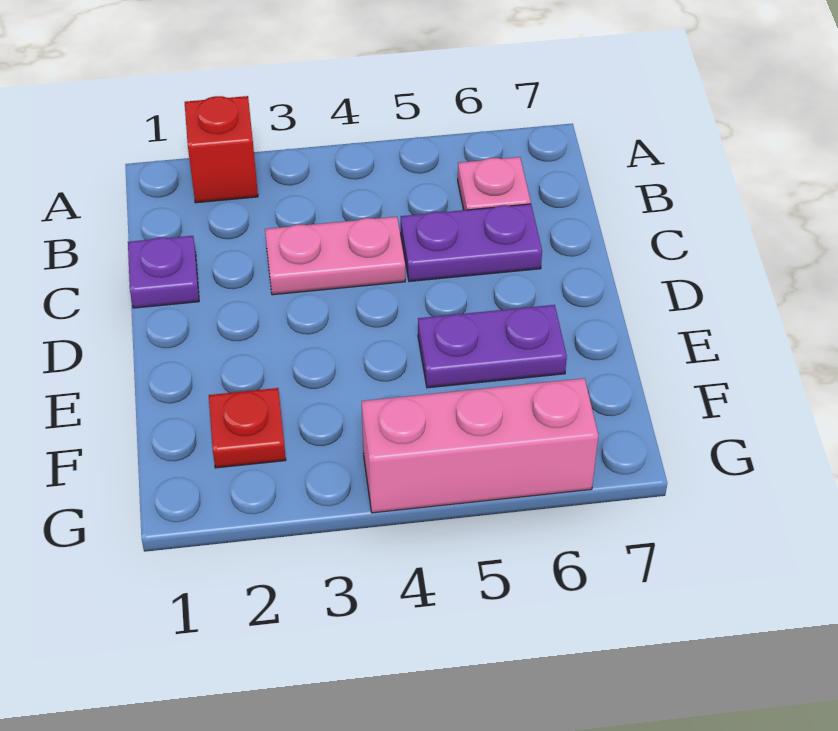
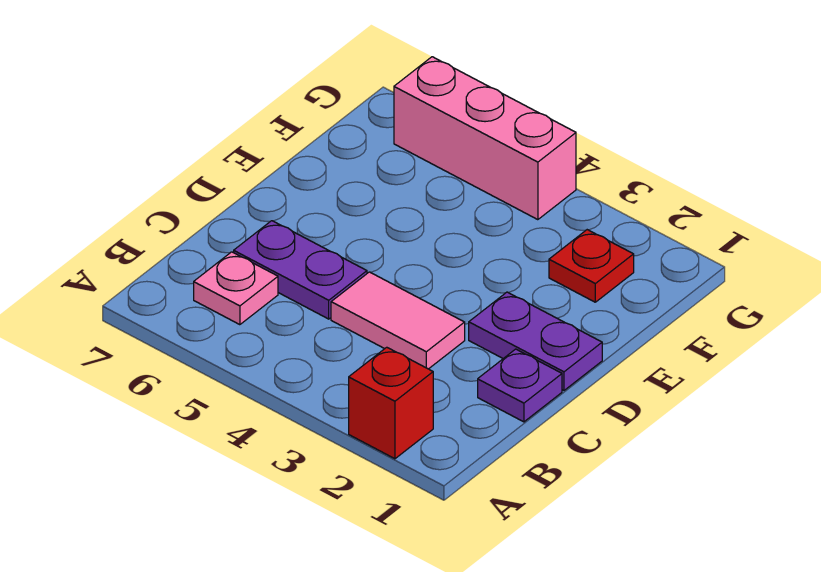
pink 1x2 plate [265,217,405,295] -> pink 1x2 tile [331,272,465,369]
purple 1x2 plate [418,305,567,388] -> purple 1x2 plate moved to [469,292,602,390]

